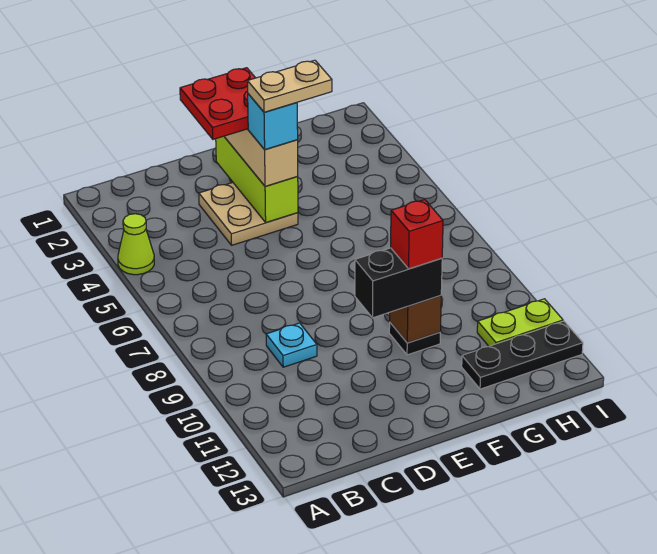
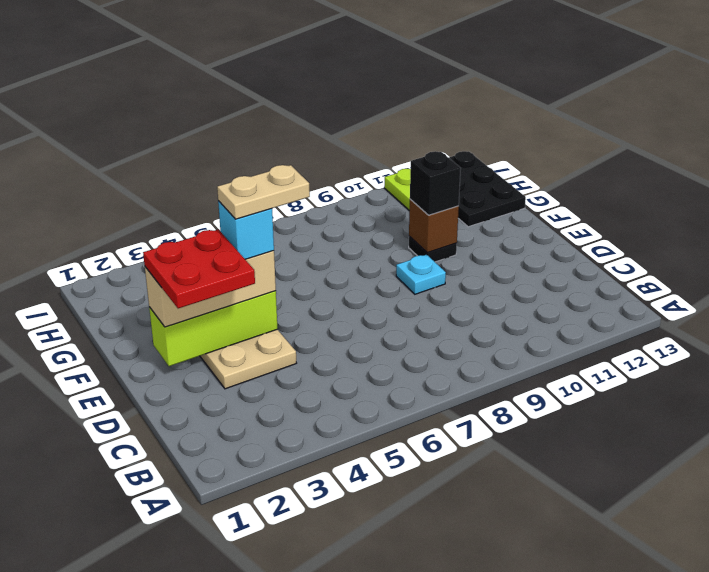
lime 1x1 cone [118,214,154,275] -> none
cyan 1x1 plate [266,323,317,367] -> cyan 1x1 plate moved to [396,255,446,294]
tan 1x2 plate [247,60,332,112] -> tan 1x2 plate turned to [217,165,310,219]
black 1x2 brick [355,248,442,318] -> black 1x1 brick [410,151,461,215]
red 1x1 brick [391,200,443,269] -> none
black 1x3 plate [462,321,583,389] -> black 2x3 plate [449,151,526,227]

